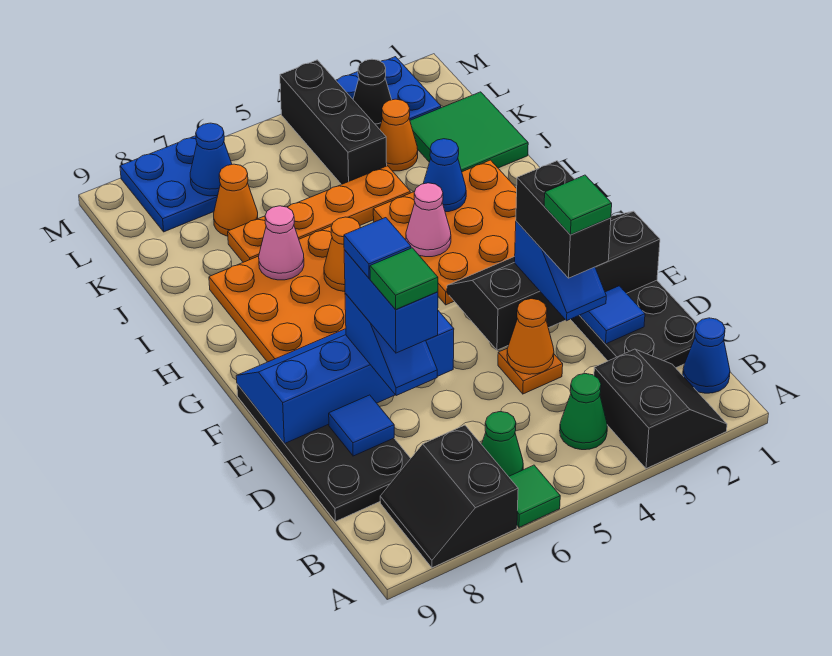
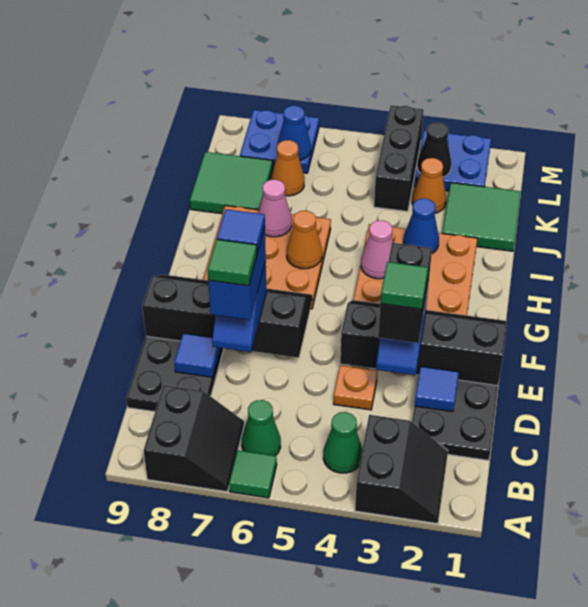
black 2x2 slope [380,425,518,568] -> black 2x2 slope turned to [144,385,244,492]
blue 1x1 cone [683,318,730,393] -> none
orange 1x1 cone [507,299,554,374] -> none
blue 2x4 slope [236,311,454,444] -> black 2x4 slope [142,275,312,358]
orange 1x4 plate [228,166,410,262] -> none
none -> green 2x2 tile [190,152,273,214]

